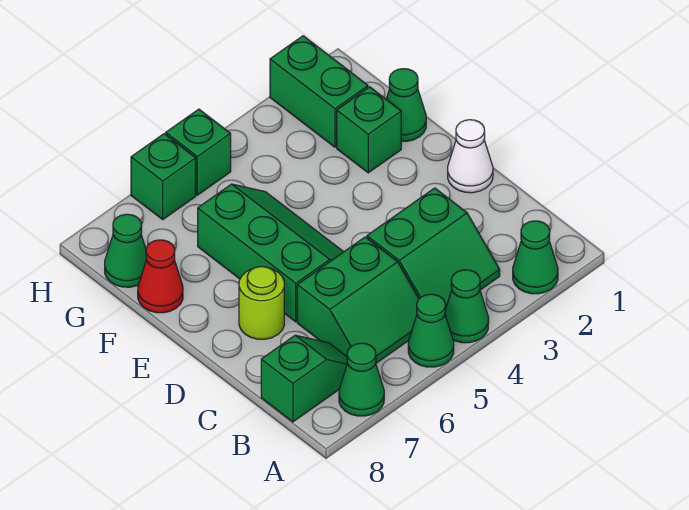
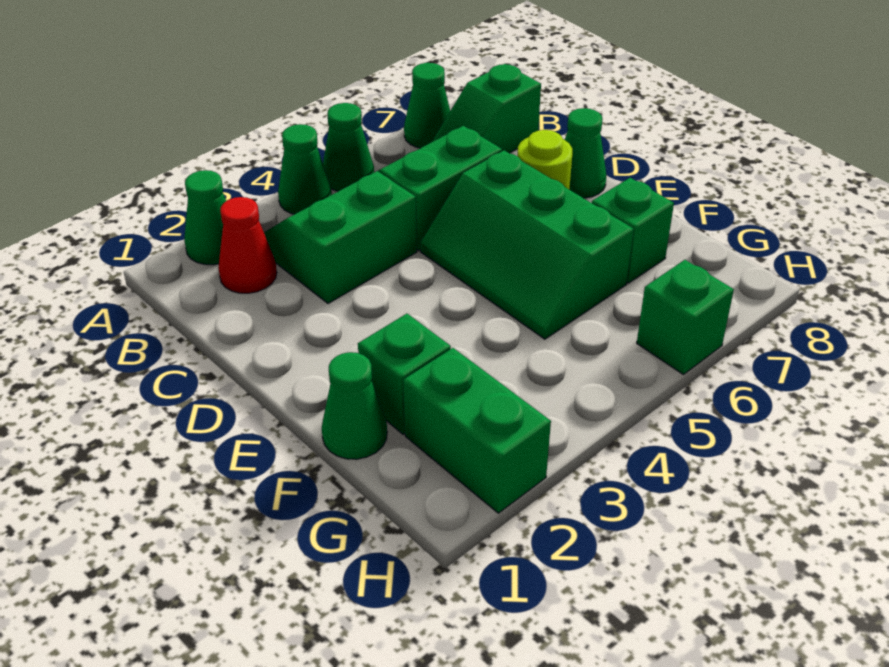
white 1x1 cone [448,120,493,193] -> none
red 1x1 cone [138,240,183,313] -> red 1x1 cone moved to [218,197,277,293]
green 1x1 cone [105,214,146,287] -> green 1x1 cone moved to [565,108,606,198]
green 1x1 brick [166,109,231,195] -> green 1x1 brick moved to [592,178,674,283]

